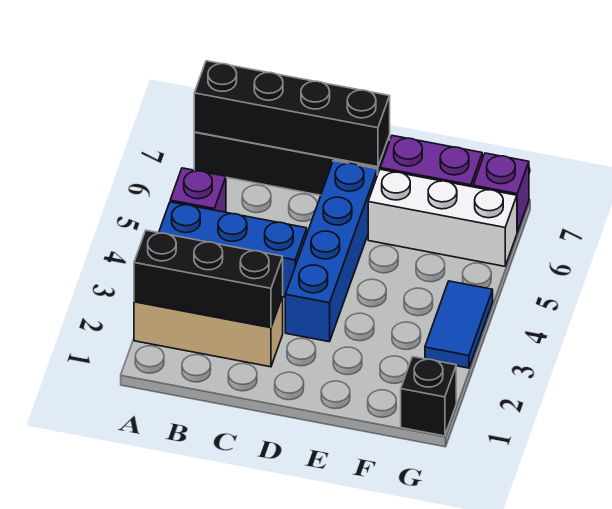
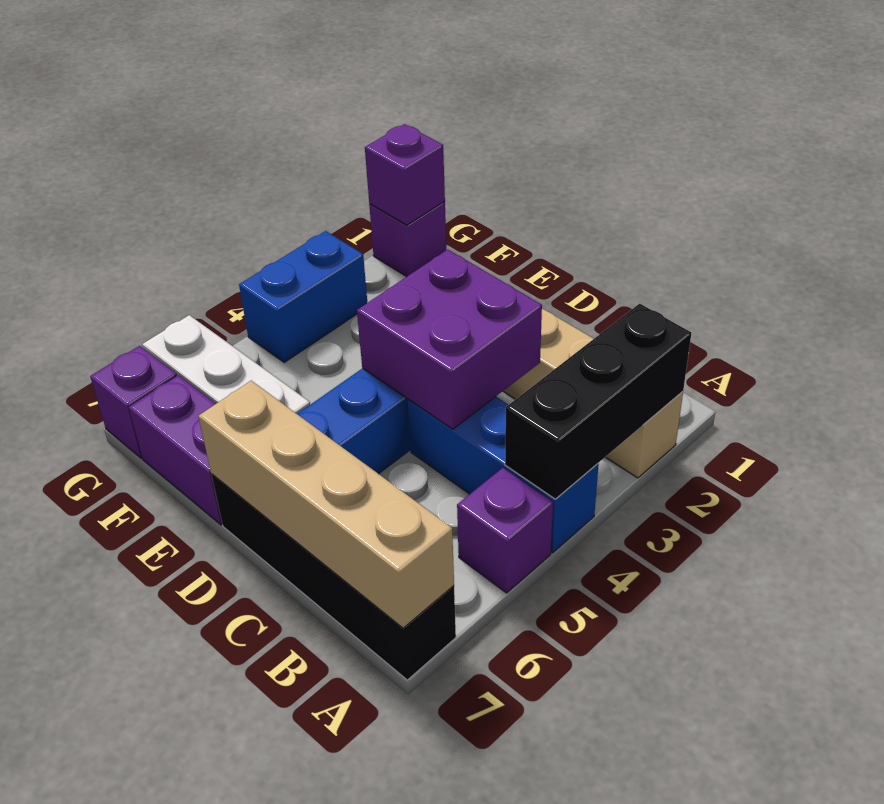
black 1x3 brick [134,230,283,327] -> black 1x3 brick turned to [505,304,691,499]
black 1x4 brick [194,61,390,167] -> tan 1x4 brick [198,381,454,628]
none -> purple 2x2 brick [357,250,542,429]
black 1x1 brick [401,356,456,436] -> purple 1x1 brick [369,202,446,277]
none -> purple 1x1 brick [365,124,445,225]
blue 1x2 tile [425,281,493,368] -> blue 1x2 brick [239,231,367,362]

